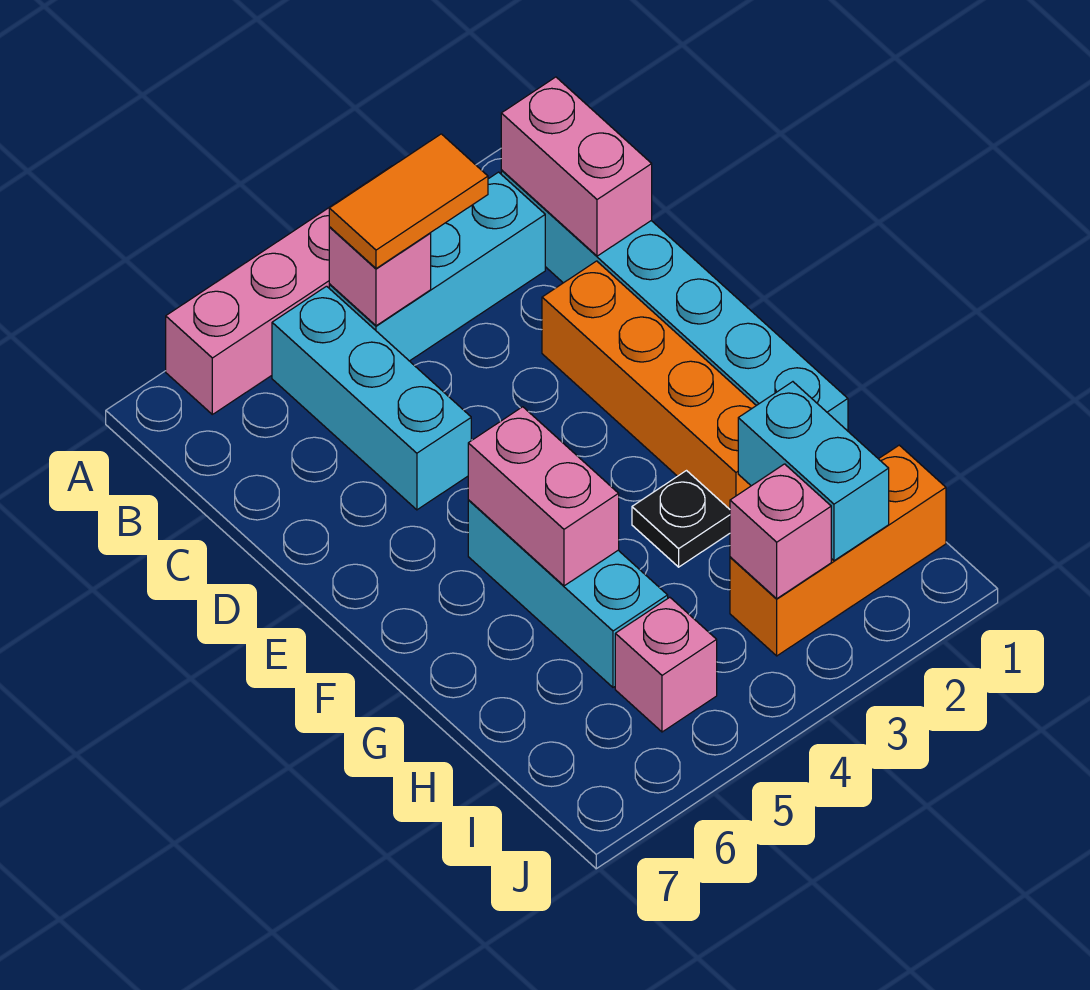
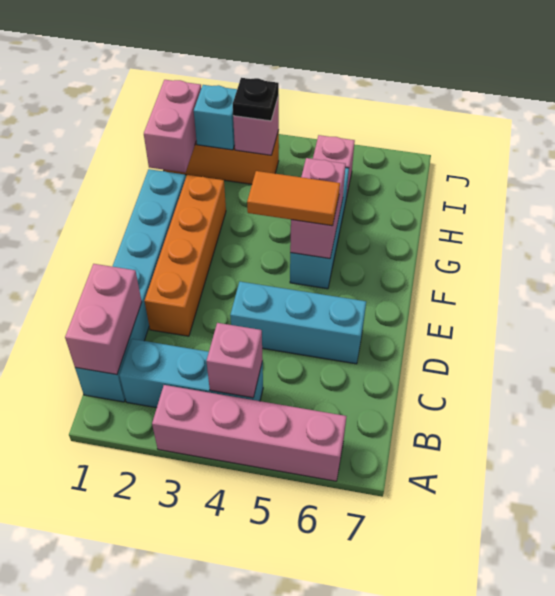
orange 1x2 tile [329,134,488,269] -> orange 1x2 tile moved to [247,171,340,226]
cyan 1x3 brick [272,286,471,510] -> cyan 1x3 brick turned to [230,282,366,364]
black 1x1 plate [632,471,730,567] -> black 1x1 plate moved to [233,78,279,121]
none -> pink 1x2 brick [144,80,201,173]
cyan 1x2 brick [738,382,889,561] -> cyan 1x1 brick [194,85,237,150]

